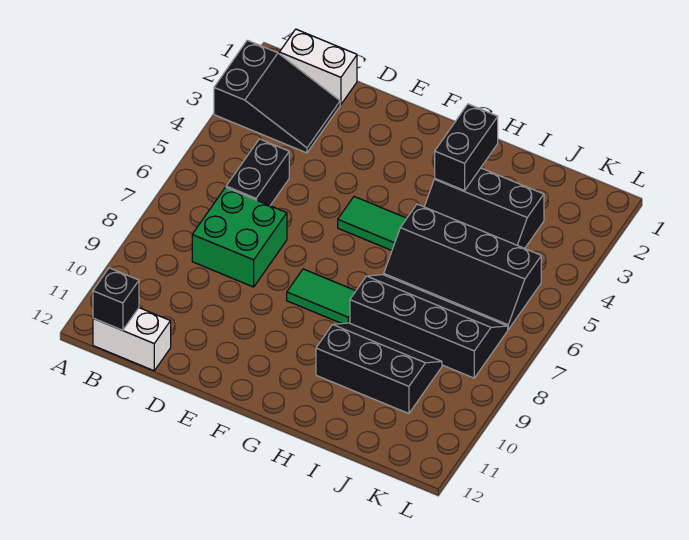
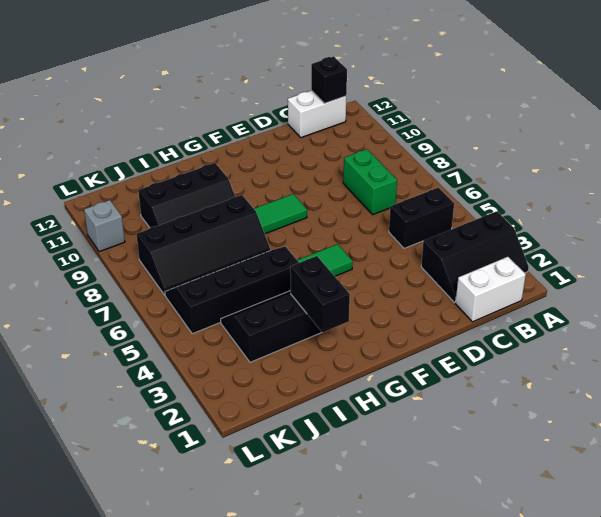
black 2x3 slope [214,40,340,153] -> black 2x3 slope turned to [421,211,529,302]
black 1x2 brick [226,139,289,205] -> black 1x2 brick turned to [389,188,454,248]
green 2x2 brick [192,187,287,287] -> green 1x2 brick [343,149,397,215]
none -> grey 1x1 brick [84,200,125,252]

